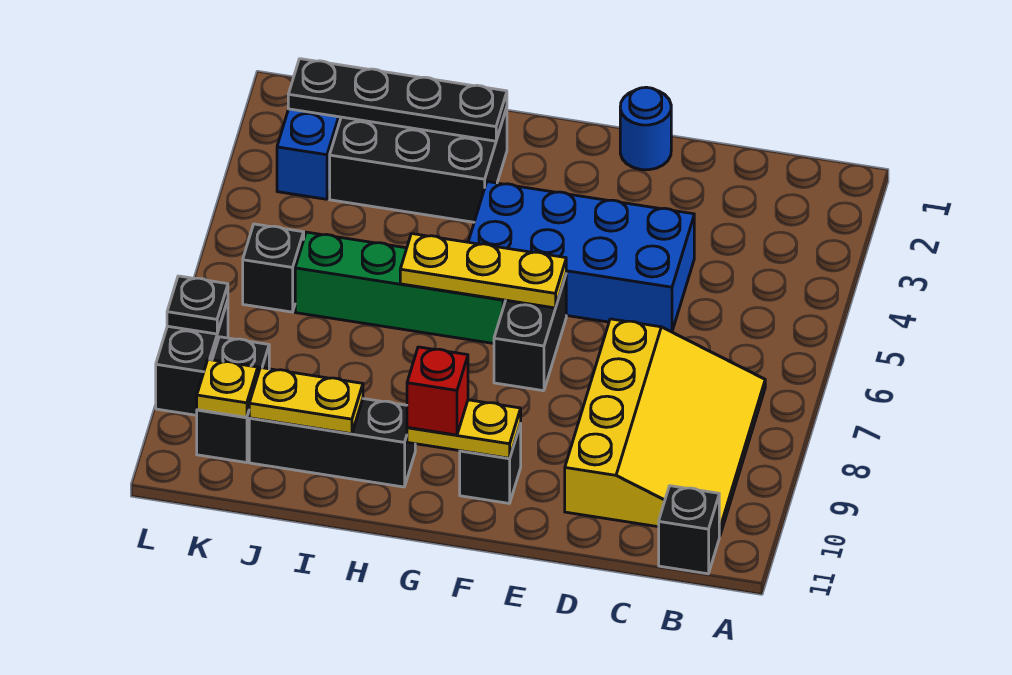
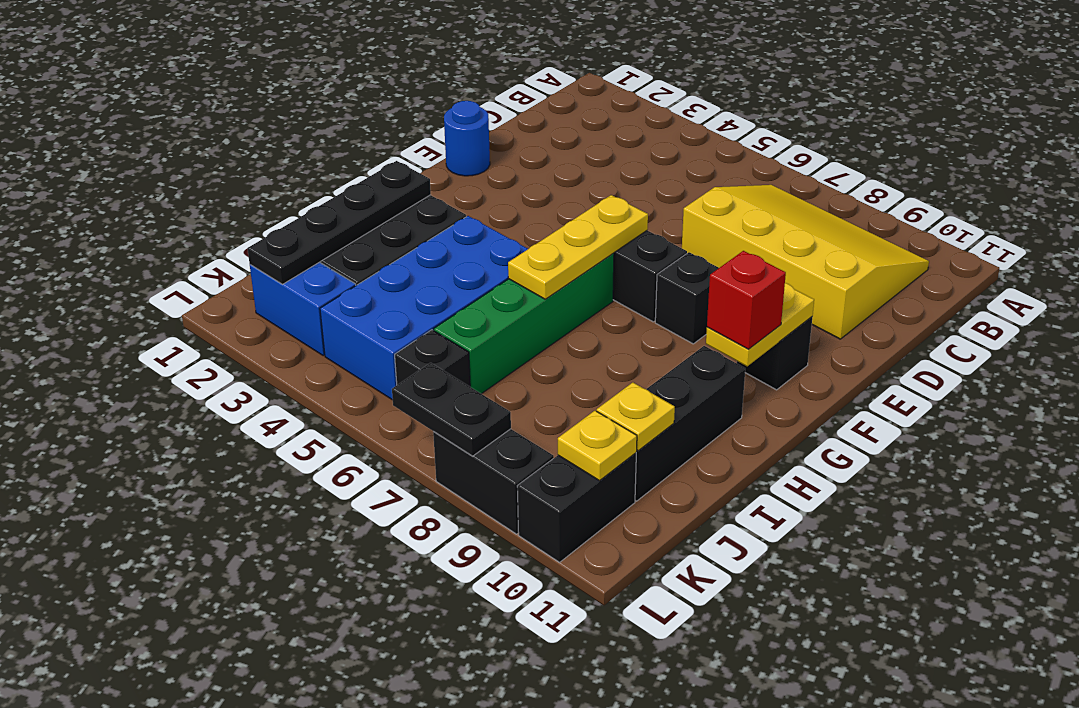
black 1x1 brick [659,486,719,574] -> black 1x1 brick moved to [655,252,718,344]
blue 2x4 brick [468,182,694,332] -> blue 2x4 brick moved to [320,216,528,400]
yellow 1x2 plate [249,368,363,434] -> yellow 1x1 plate [597,382,675,450]
black 1x2 brick [197,337,269,463] -> black 1x2 brick turned to [517,453,636,562]
black 1x1 plate [167,276,228,334] -> black 1x2 plate [392,363,511,456]

